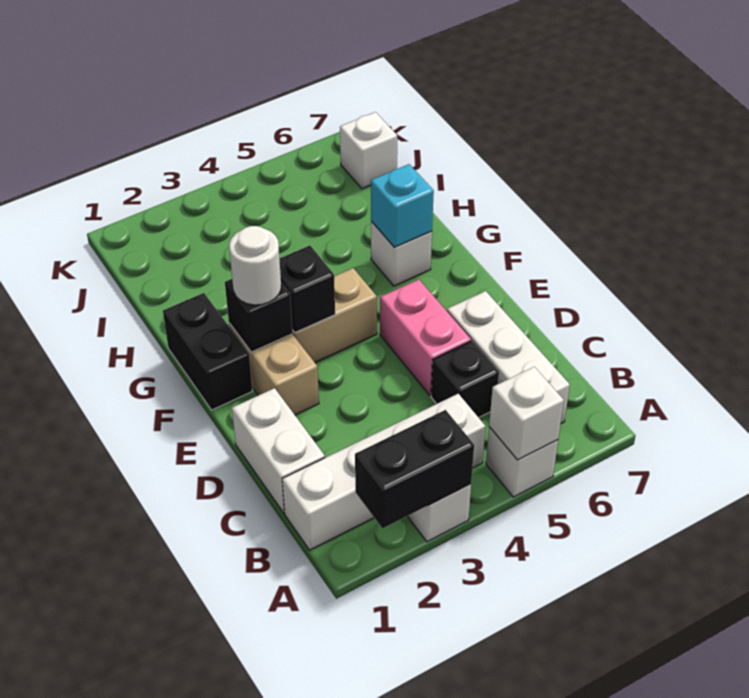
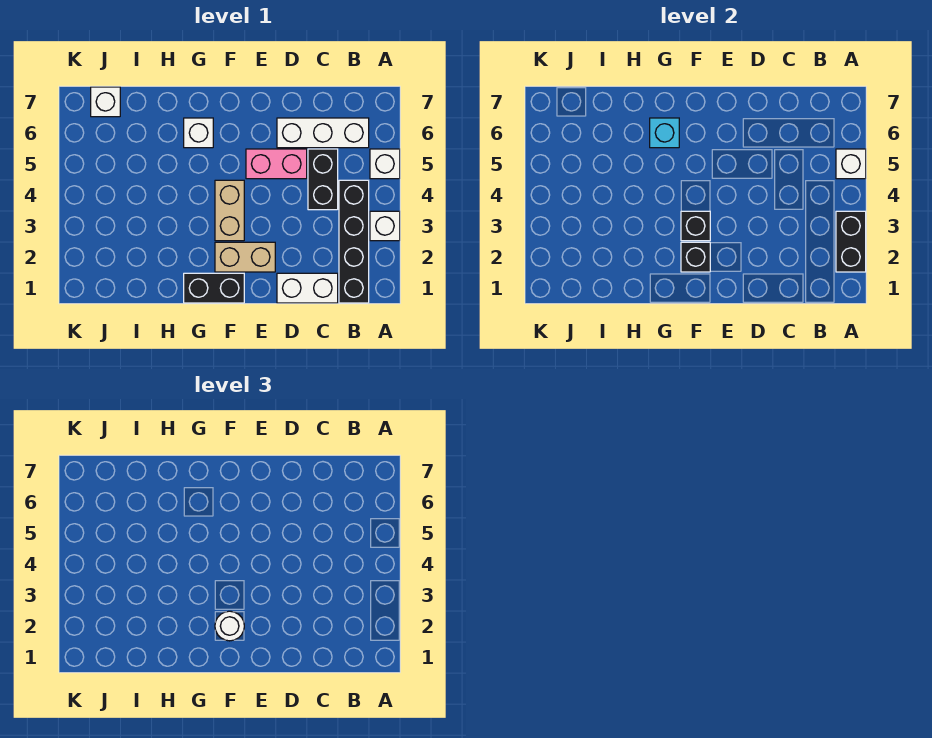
white 1x4 brick [282,394,486,550] -> black 1x4 brick [339,180,369,303]
black 1x1 brick [431,341,499,417] -> black 1x2 brick [308,149,338,210]

